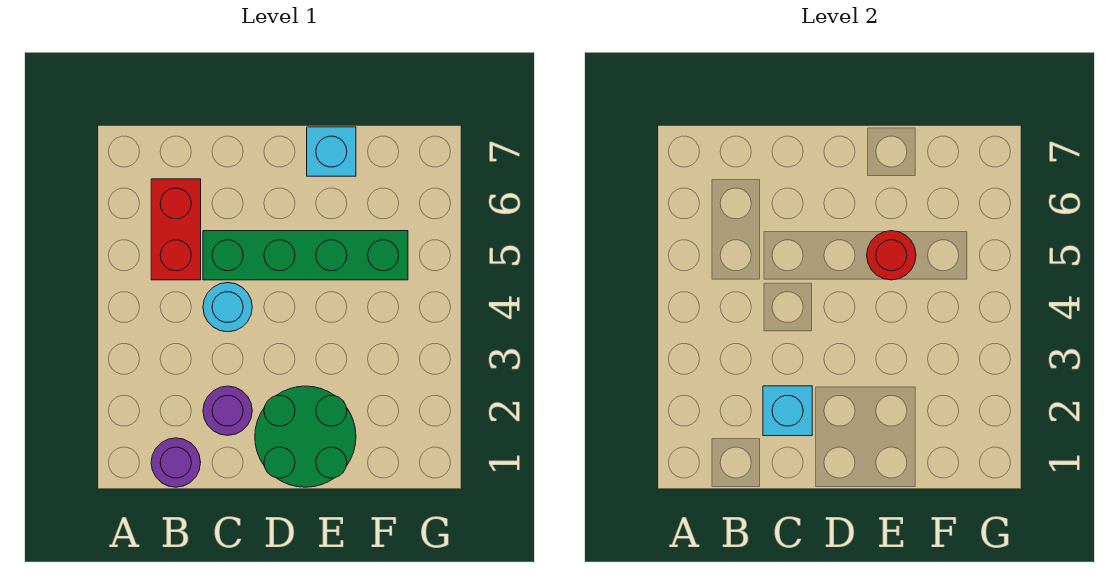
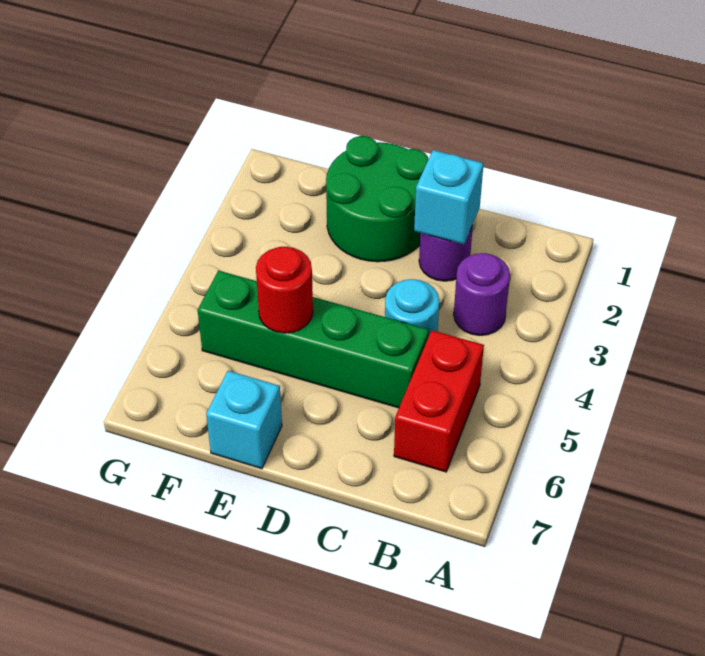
purple 1x1 round brick [151,438,201,487] -> purple 1x1 round brick moved to [454,253,510,335]

